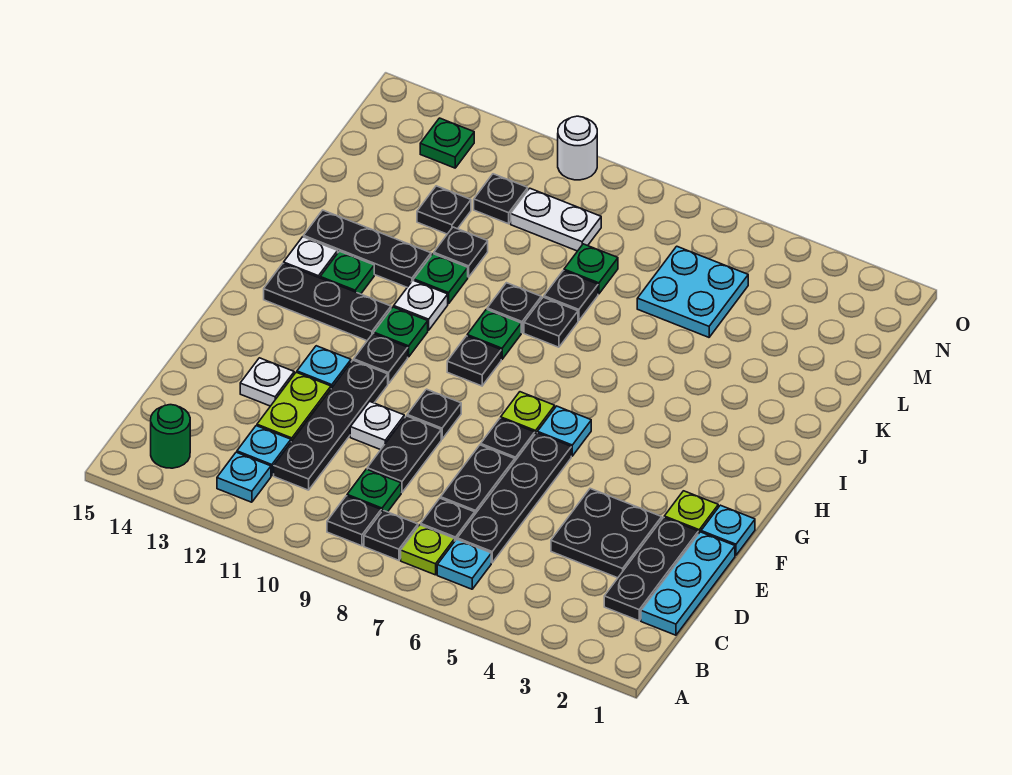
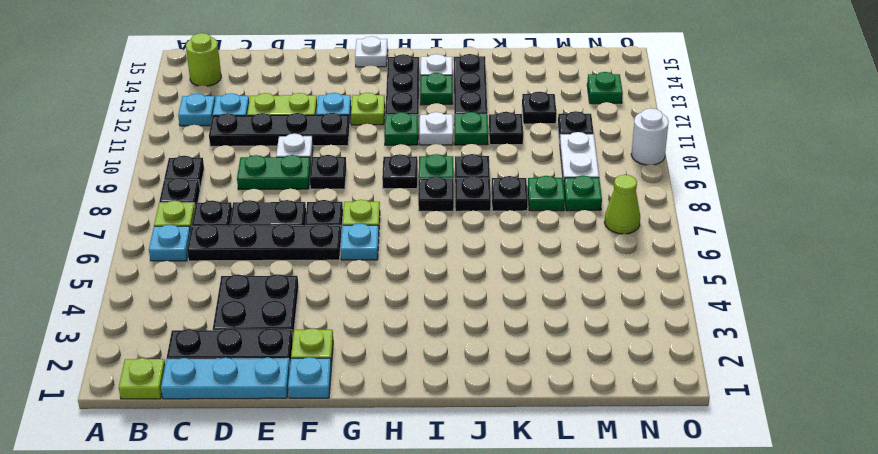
none -> lime 1x1 plate [119,358,165,399]
green 1x1 round brick [151,405,190,468] -> lime 1x1 round brick [186,33,221,86]
green 1x1 plate [347,469,401,512] -> green 1x1 plate moved to [564,176,602,211]
black 1x2 plate [367,416,441,492] -> green 1x2 plate [237,155,311,190]
white 1x1 plate [240,358,294,406] -> white 1x1 plate moved to [355,36,388,67]
black 1x1 plate [354,334,408,384] -> black 1x1 plate moved to [418,176,454,211]
none -> lime 1x1 plate [351,93,385,125]
cyan 2x2 plate [637,246,748,337] -> none
none -> lime 1x1 cone [605,175,640,234]

